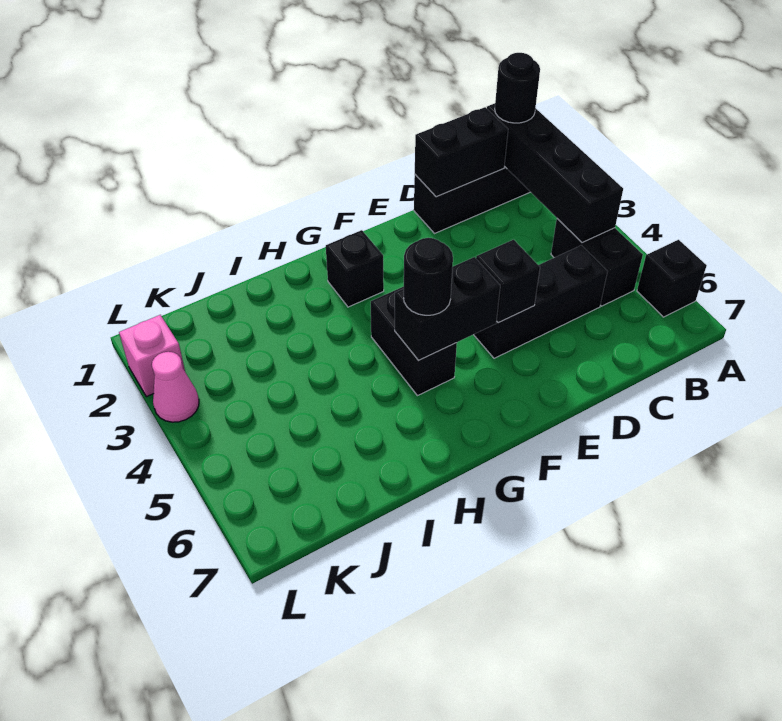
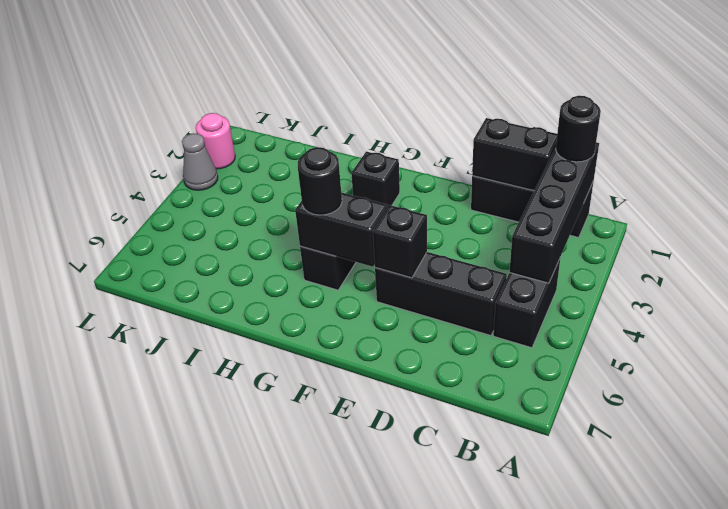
black 1x1 brick [637,240,707,317] -> none
pink 1x1 brick [119,315,185,397] -> pink 1x1 round brick [196,113,235,169]
pink 1x1 cone [152,352,199,422] -> grey 1x1 cone [182,133,218,190]

